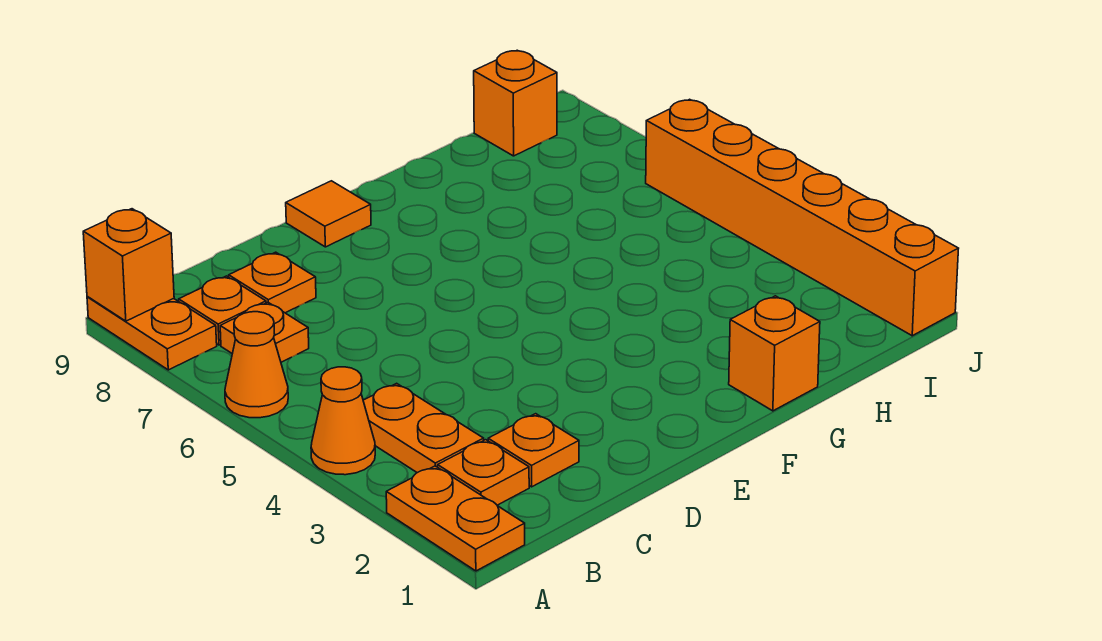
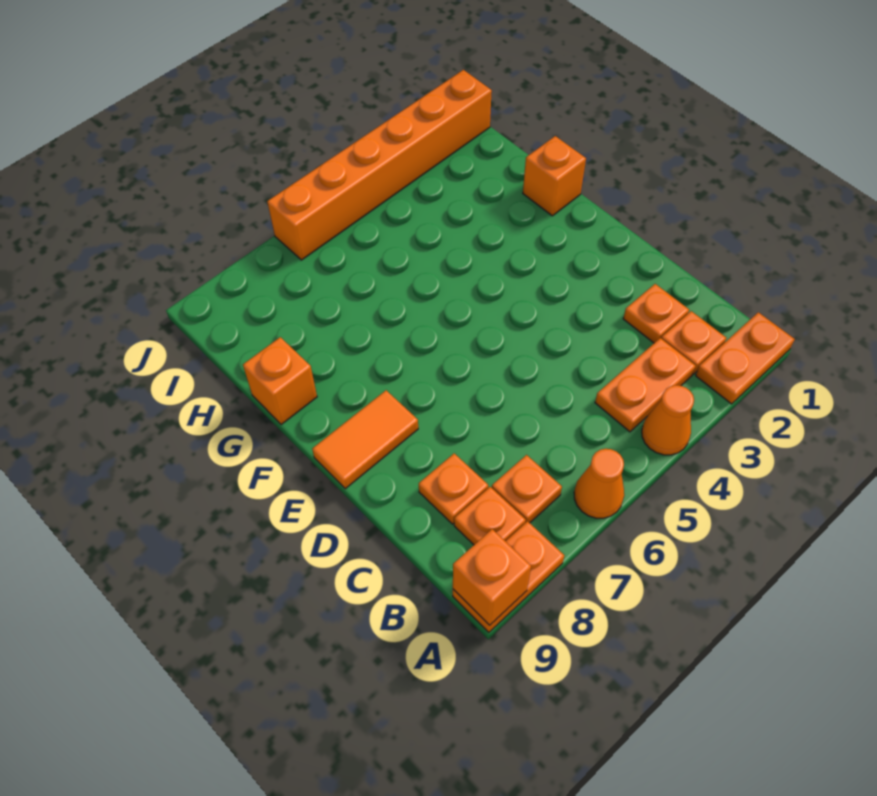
orange 1x1 tile [286,181,371,247] -> orange 1x2 tile [312,390,418,489]
orange 1x1 brick [474,50,557,156] -> orange 1x1 brick moved to [243,337,317,424]

